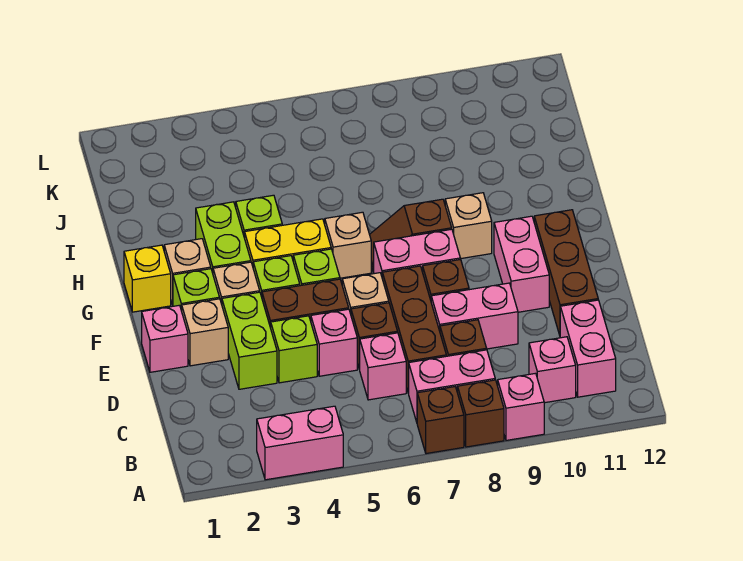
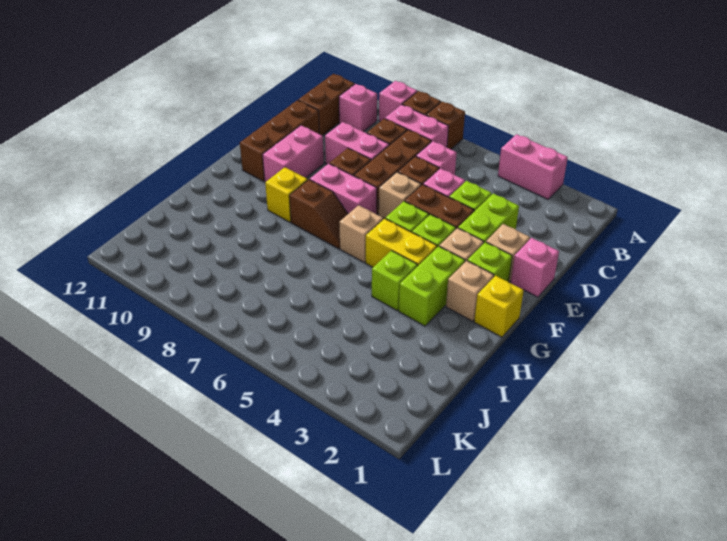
pink 1x2 brick [560,300,616,397] -> brown 1x2 brick [298,74,355,136]
tan 1x1 brick [445,193,492,259] -> yellow 1x1 brick [265,167,308,222]

